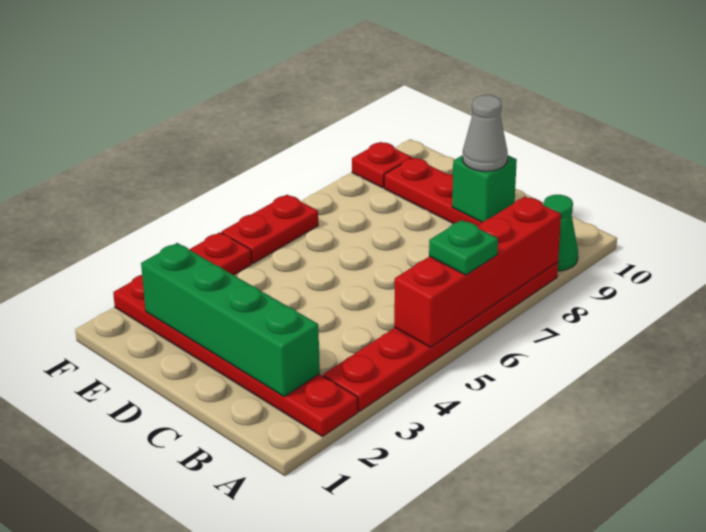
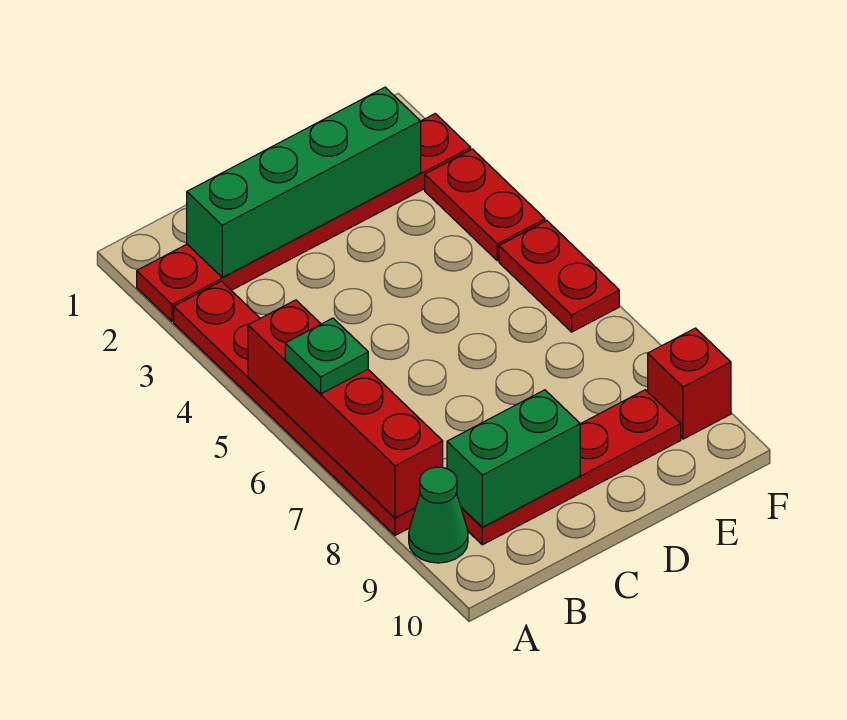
green 1x1 brick [452,155,517,222] -> green 1x2 brick [447,390,580,527]
grey 1x1 cone [463,95,508,171] -> none
red 1x1 plate [352,142,412,188] -> red 1x1 brick [648,328,731,439]

